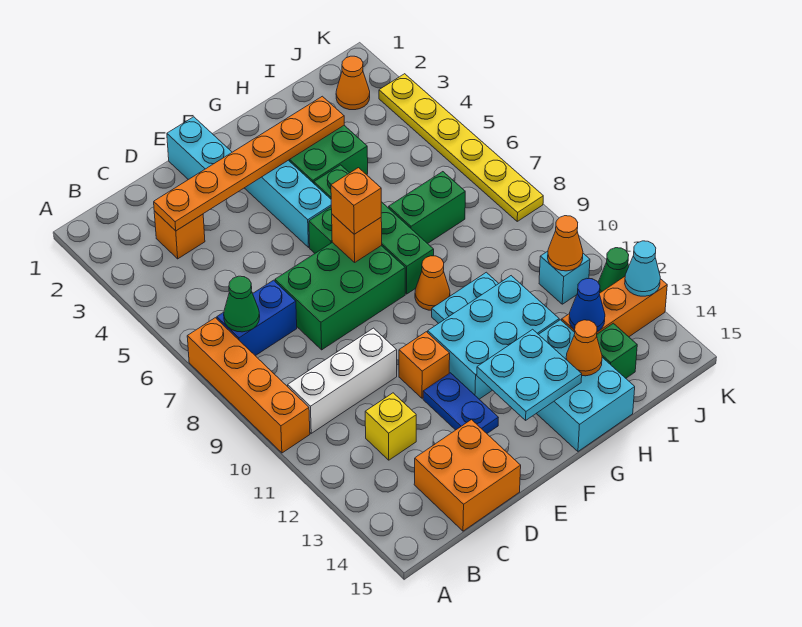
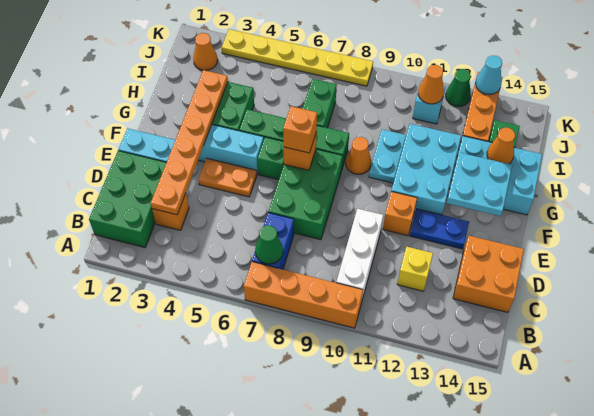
none -> green 2x3 brick [89,151,167,247]
none -> orange 1x2 plate [198,158,257,197]
blue 1x1 cone [569,278,605,331] -> none

